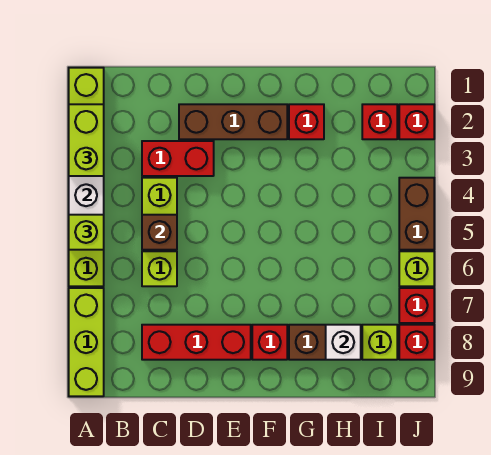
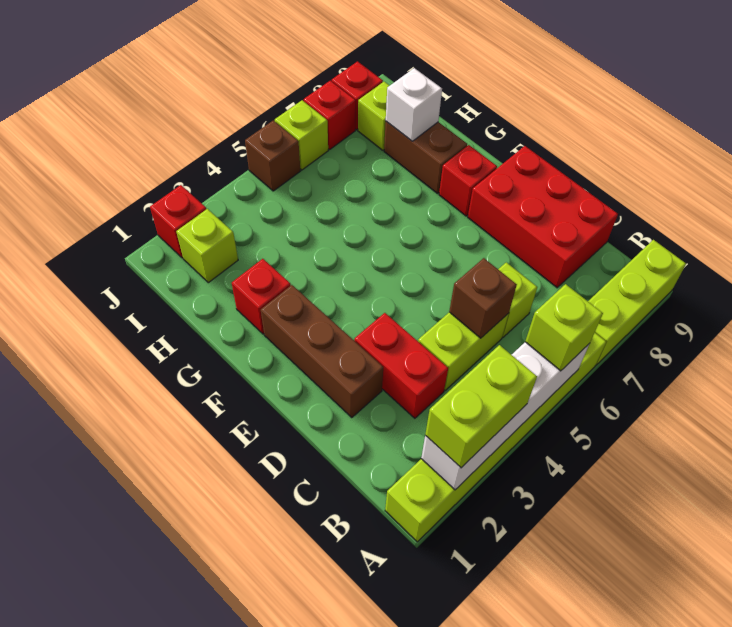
red 1x3 brick [142,325,251,360] -> red 2x3 brick [468,146,618,288]
red 1x1 brick [362,104,397,139] -> lime 1x1 brick [176,209,238,283]
brown 1x2 brick [399,178,434,250] -> brown 1x1 brick [245,121,300,191]

